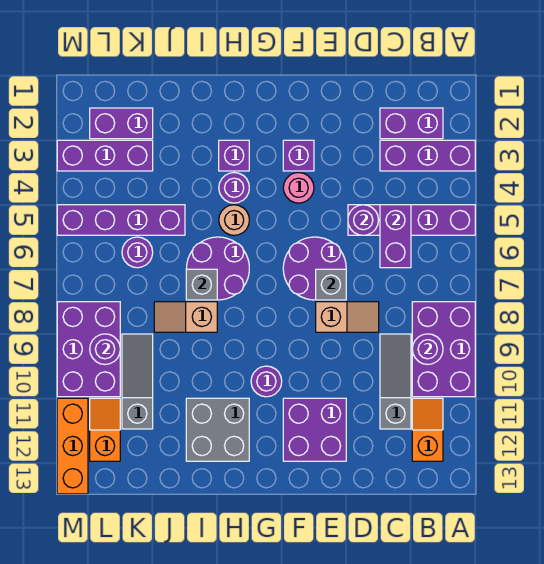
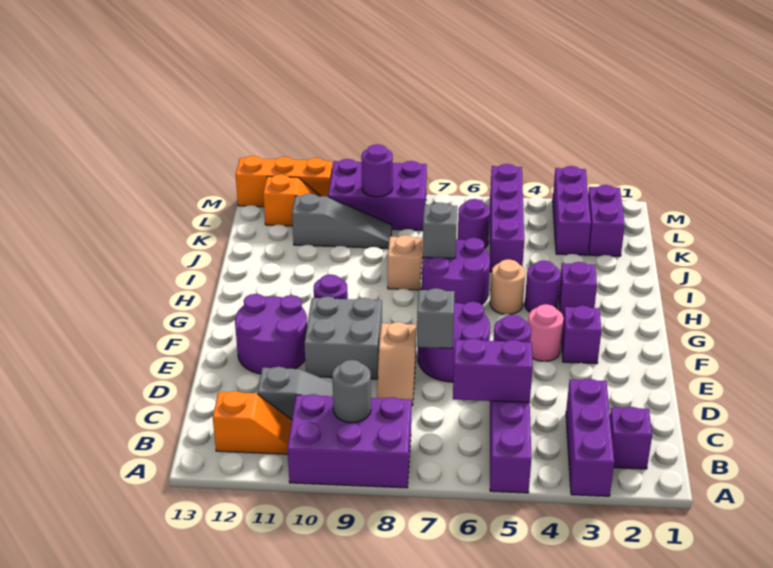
purple 1x2 brick [380,108,443,139] -> purple 1x1 brick [610,407,652,469]
purple 1x1 round brick [412,334,443,365] -> grey 1x1 round brick [332,360,371,423]
purple 2x2 brick [283,398,346,461] -> purple 2x2 round brick [235,294,307,374]
grey 2x2 brick [186,398,249,461] -> grey 2x2 brick moved to [304,296,382,379]

